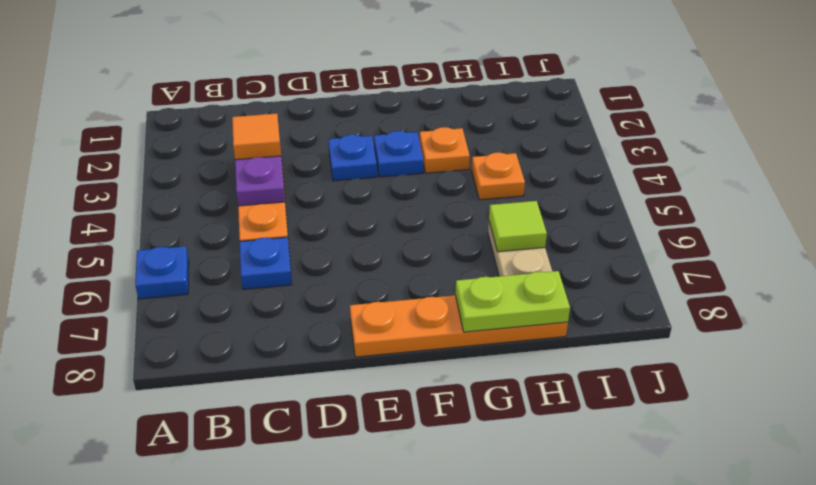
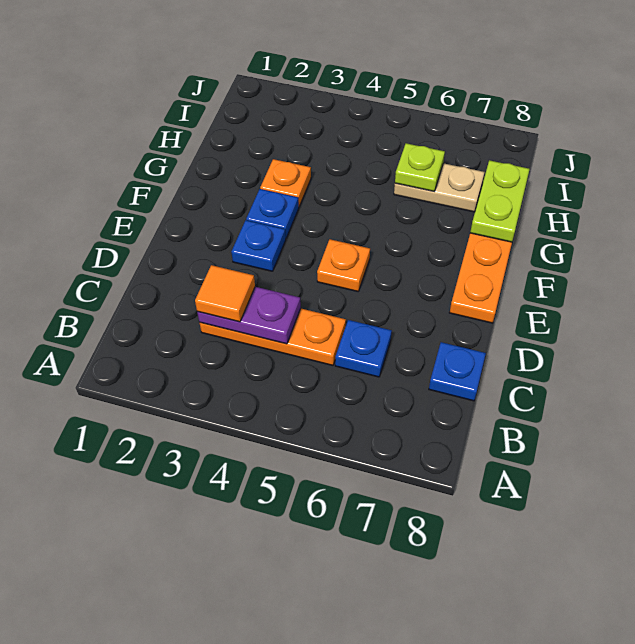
blue 1x1 plate [135,246,189,299] -> blue 1x1 plate moved to [429,342,486,401]
orange 1x1 plate [472,152,525,200] -> orange 1x1 plate moved to [317,239,370,291]
lime 1x1 tile [489,201,547,252] -> lime 1x1 plate [395,143,445,191]

